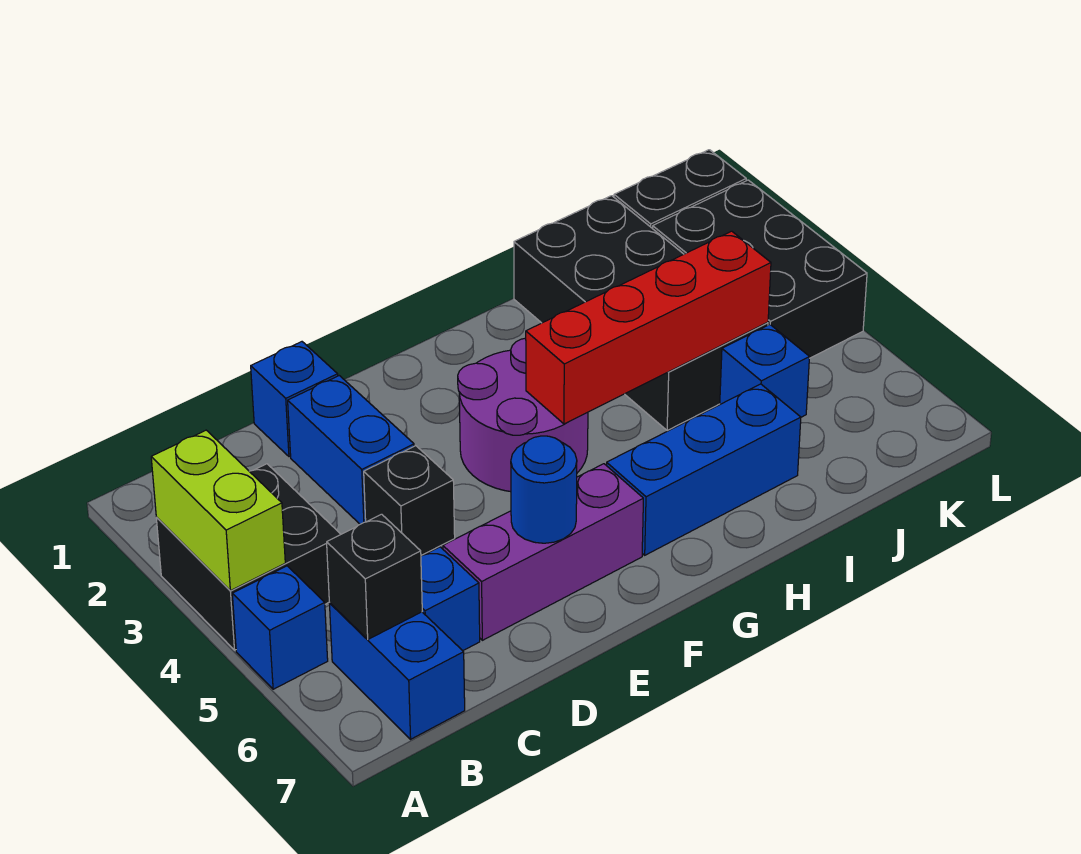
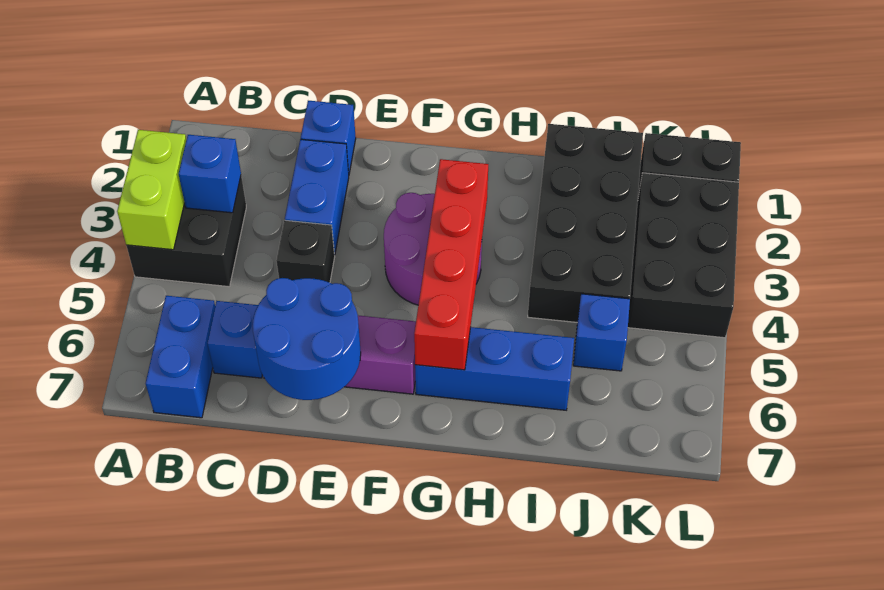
blue 1x1 brick [232,566,328,689] -> blue 1x1 brick moved to [179,135,241,213]
black 1x1 brick [327,514,422,640] -> none
blue 1x1 round brick [511,436,577,543] -> blue 2x2 round brick [253,278,361,400]
red 1x4 brick [526,231,771,424] -> red 1x4 brick turned to [414,159,488,370]

